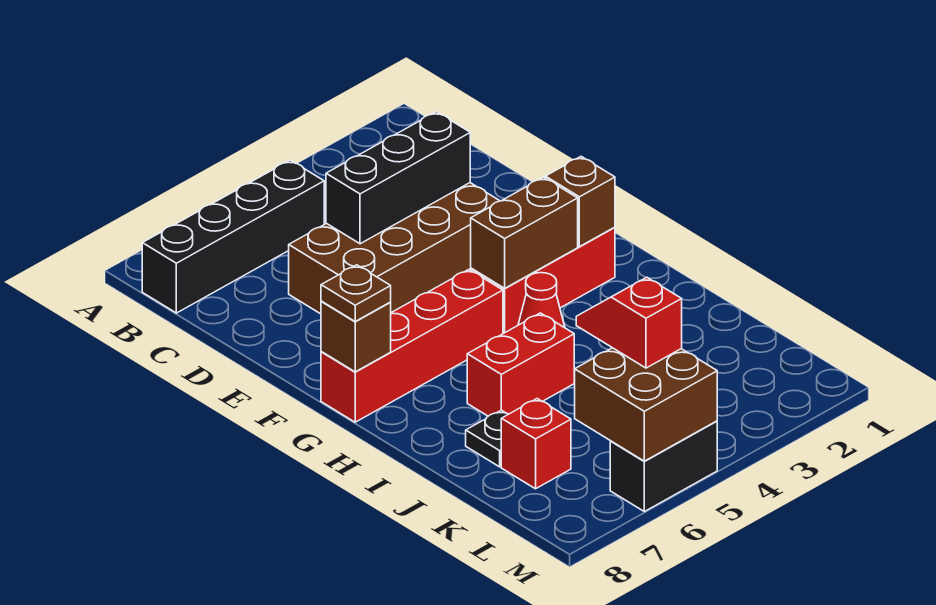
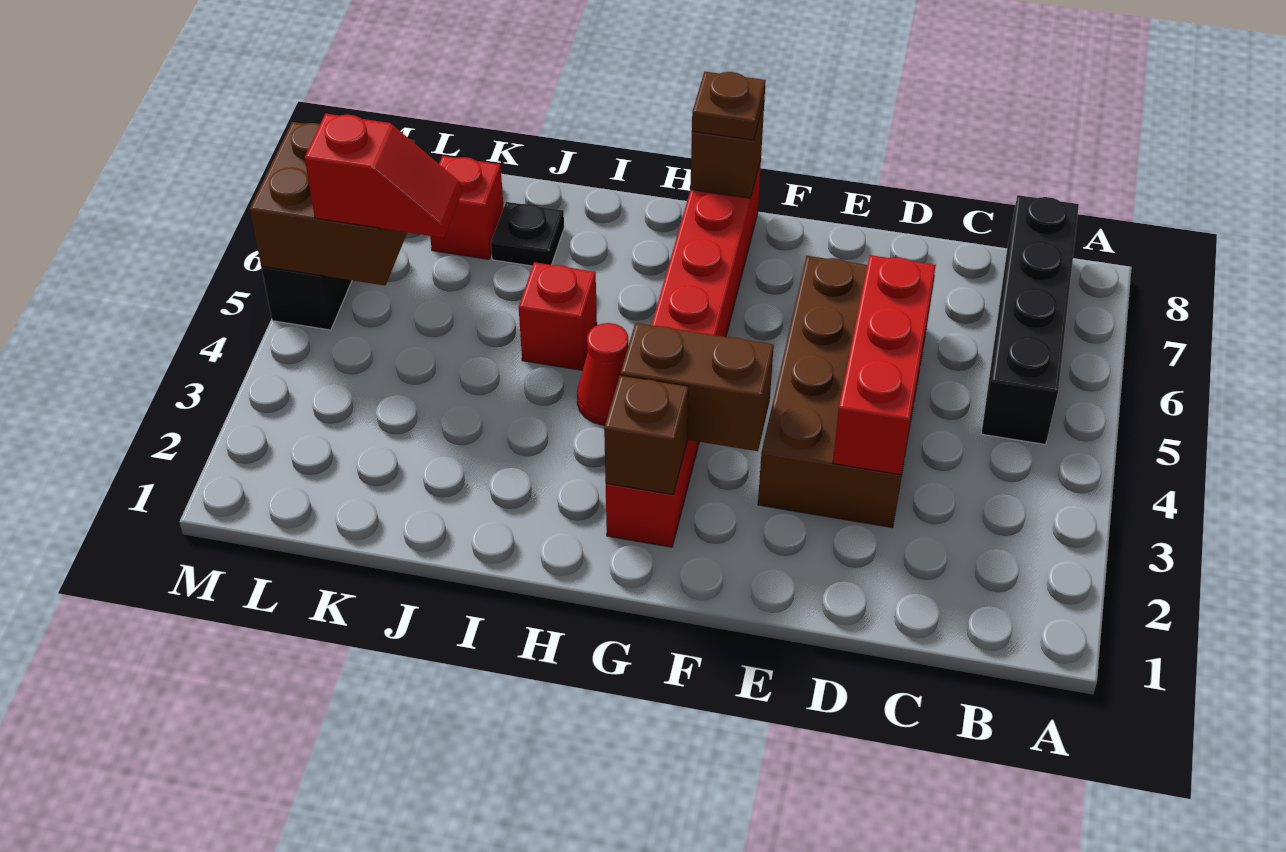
black 1x3 brick [326,112,470,244] -> red 1x3 brick [833,255,936,475]
brown 1x2 brick [471,177,578,288] -> brown 1x2 brick turned to [621,323,774,451]
red 1x2 brick [467,313,574,416] -> red 1x1 brick [519,262,597,370]

